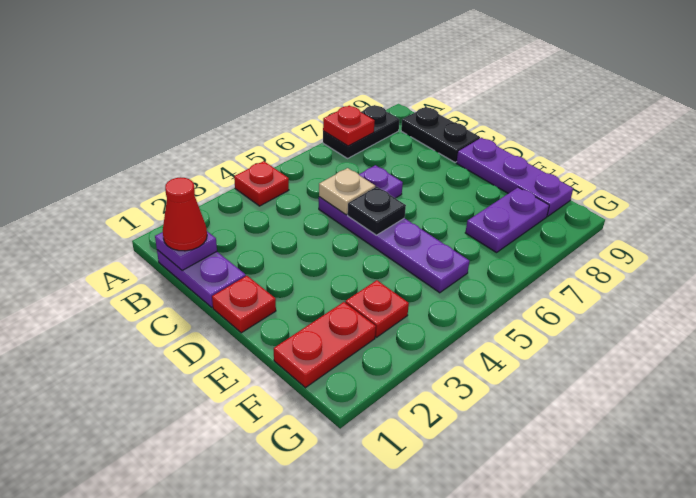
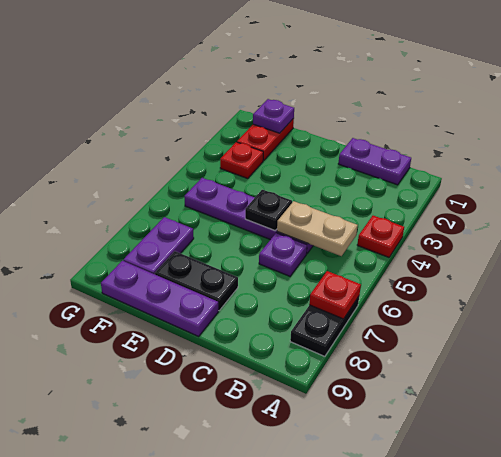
purple 1x1 plate [155,231,217,270] -> purple 1x1 plate moved to [253,99,294,133]
red 1x1 cone [163,177,207,251] -> none
black 1x2 plate [401,107,480,162] -> black 1x2 plate moved to [155,251,238,311]
tan 1x1 plate [319,168,375,215] -> tan 1x2 plate [277,201,358,256]
red 1x1 plate [212,276,276,333] -> none

